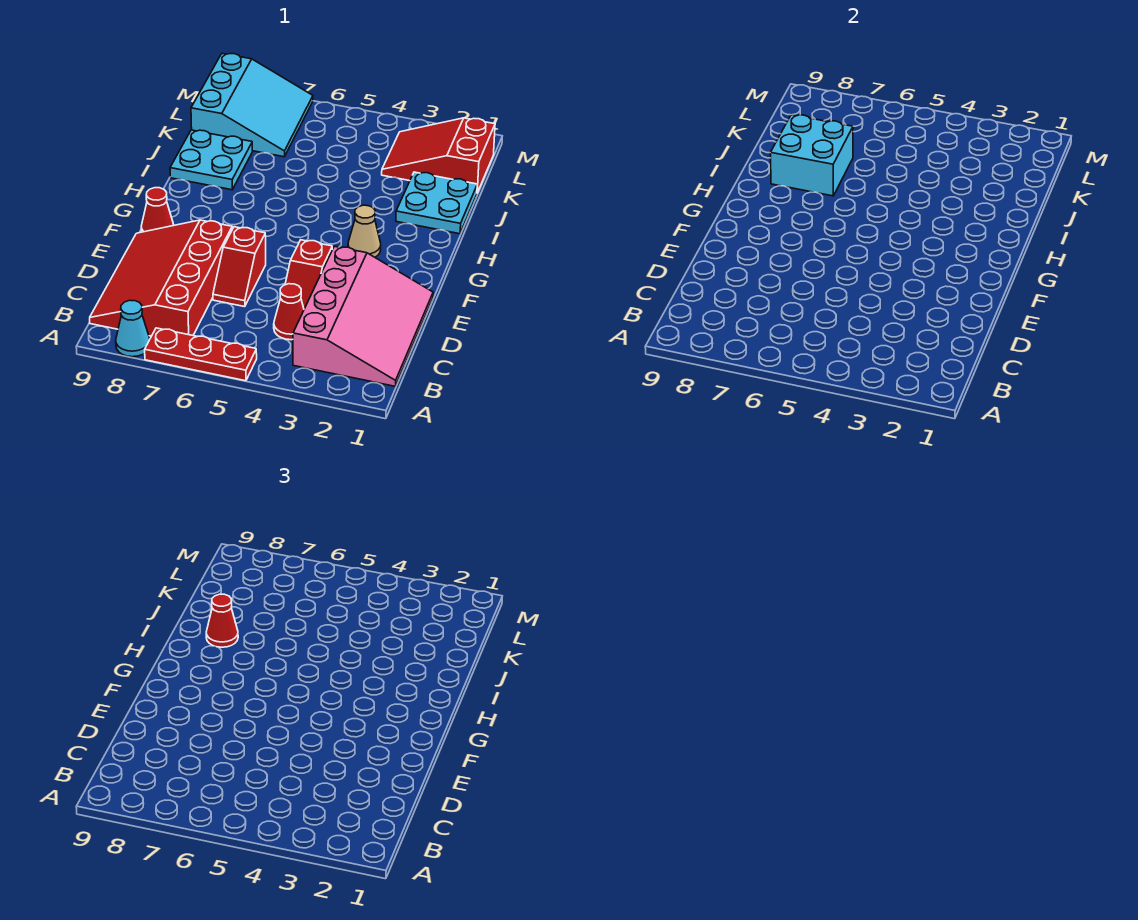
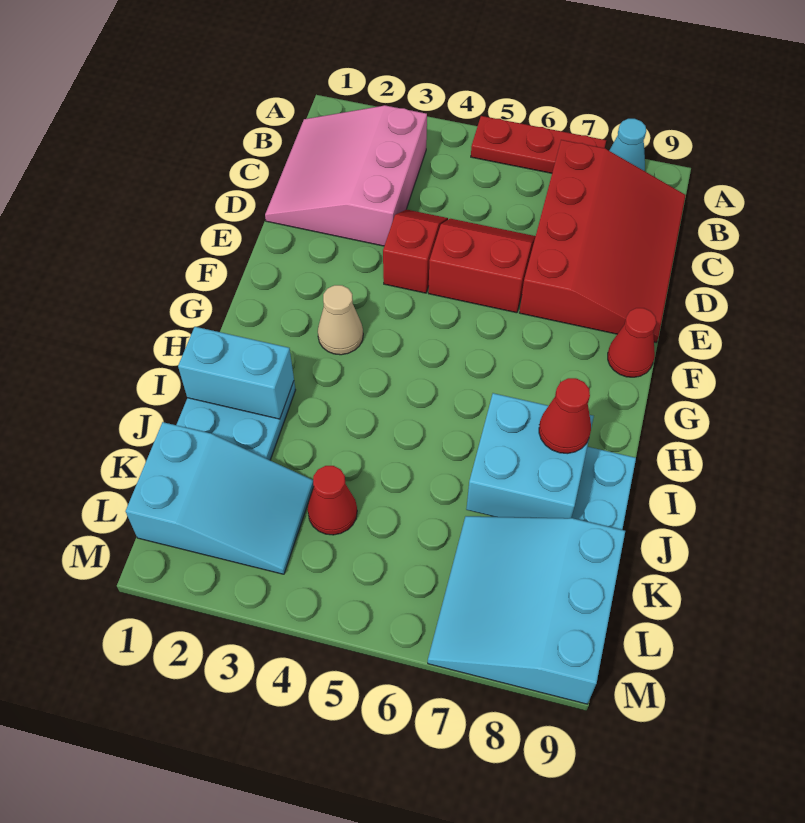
pink 3x4 slope [293,246,433,386] -> pink 3x3 slope [265,105,427,246]
red 1x1 cone [274,284,304,340] -> red 1x1 cone moved to [308,466,357,535]
red 1x2 slope [213,227,266,307] -> red 2x2 slope [428,219,536,313]
none -> cyan 1x2 brick [178,327,294,419]
red 2x3 slope [382,118,495,193] -> cyan 2x3 slope [126,422,314,574]

